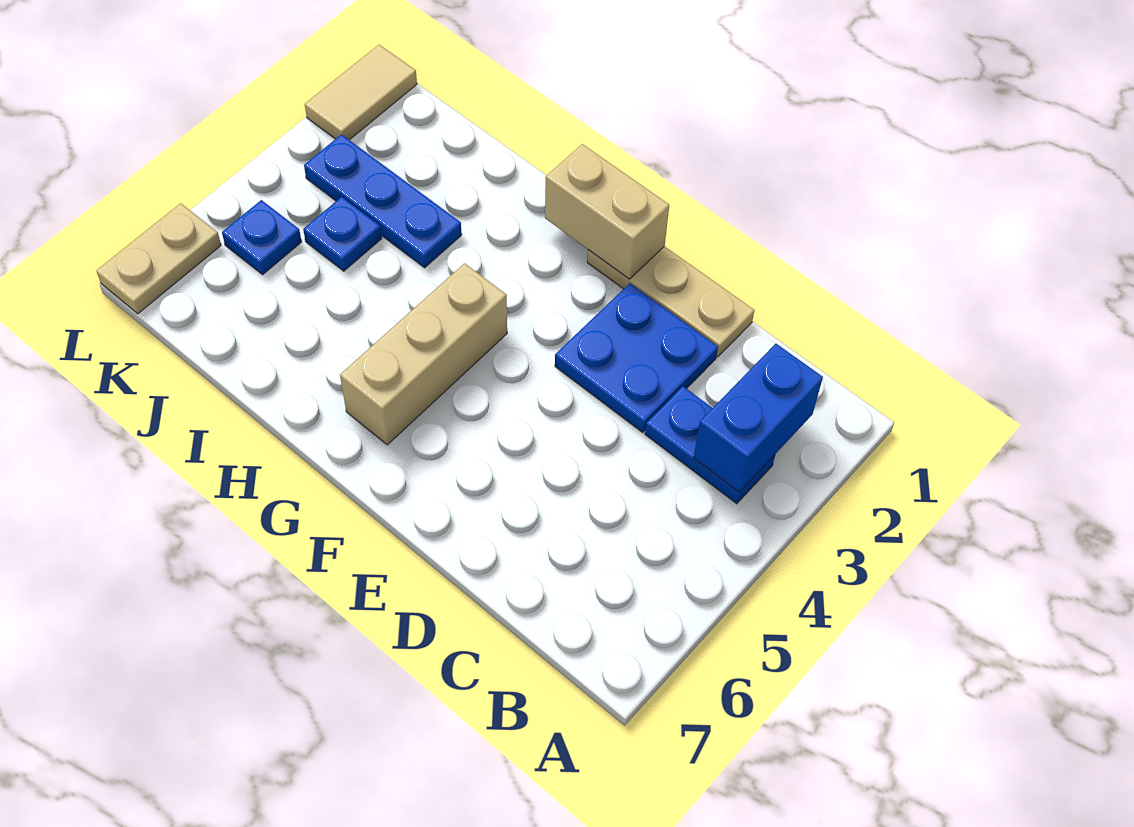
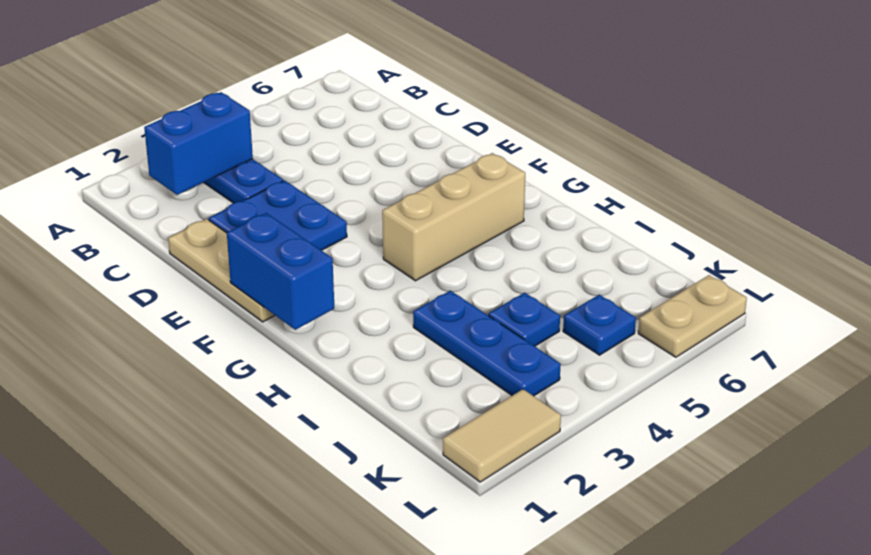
tan 1x2 brick [545,144,669,279] -> blue 1x2 brick [227,213,334,330]

